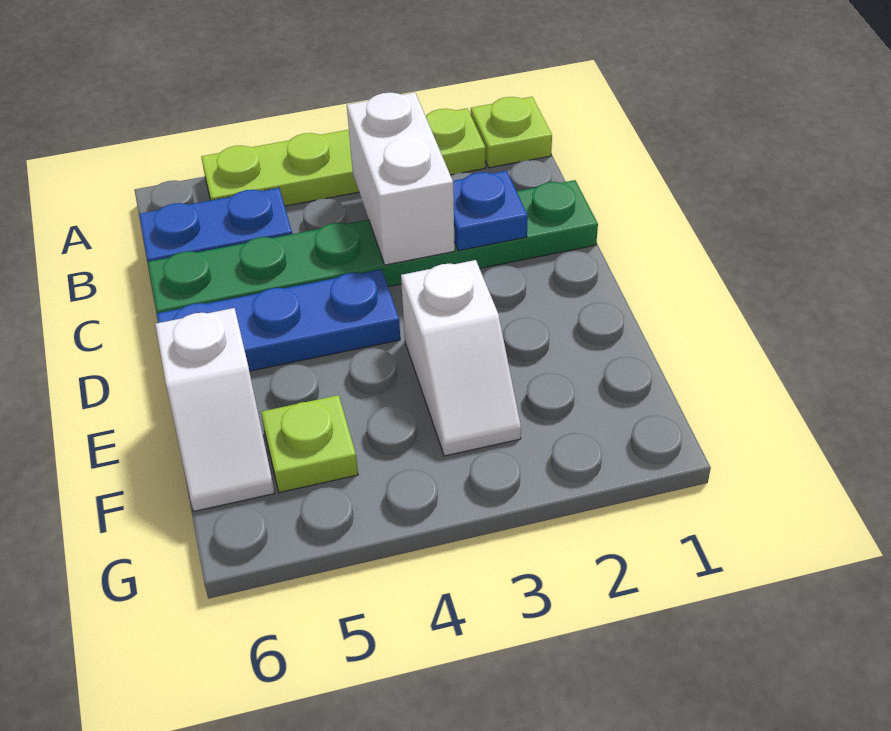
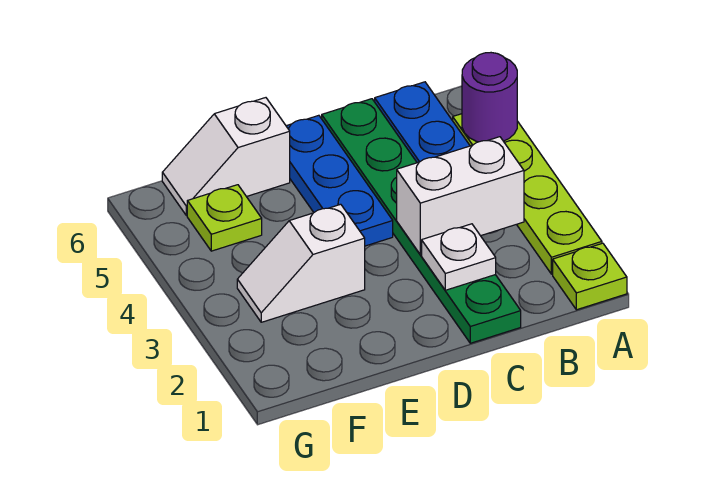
none -> purple 1x1 round brick [462,53,517,142]
blue 1x1 plate [453,171,528,251] -> white 1x1 plate [422,224,496,290]

